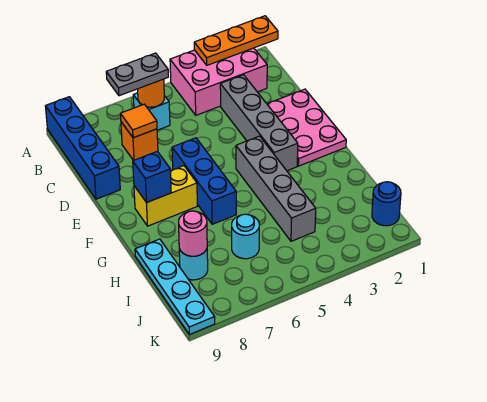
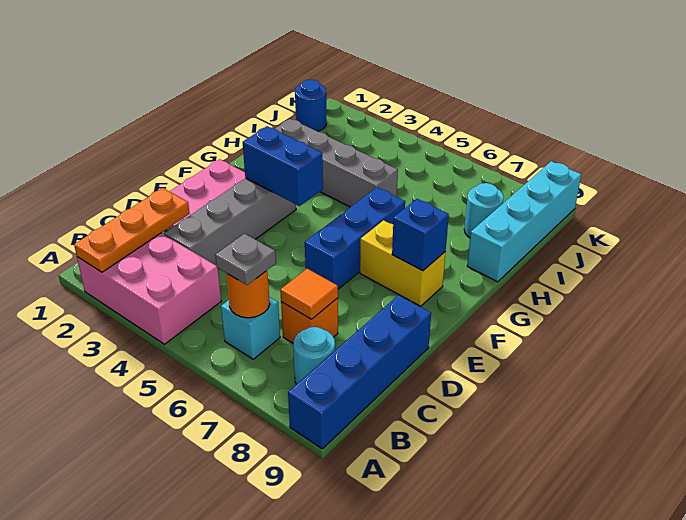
orange 1x3 plate [194,16,278,65] -> orange 1x3 plate turned to [74,188,190,272]
grey 1x2 plate [106,53,168,96] -> grey 1x1 plate [215,234,276,285]
none -> blue 1x2 brick [243,126,323,206]
grey 1x4 brick [236,136,316,241] -> grey 1x4 brick turned to [275,119,398,207]
cyan 1x4 plate [135,239,215,334] -> cyan 1x4 brick [467,161,581,282]
cyan 1x1 round brick [232,214,259,259] -> cyan 1x1 round brick moved to [293,327,335,384]
pink 1x1 round brick [179,211,207,256] -> none

